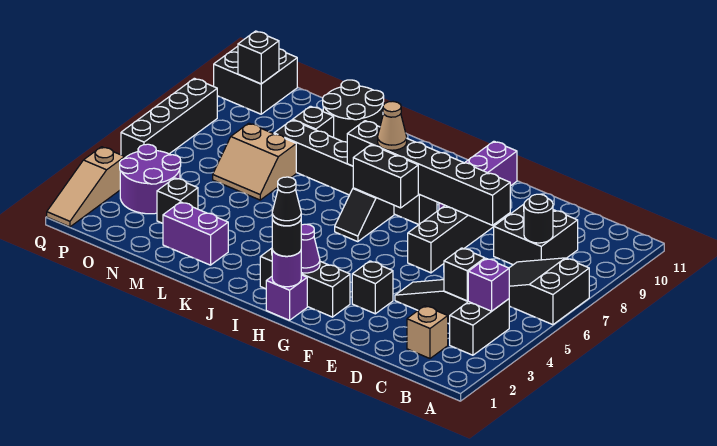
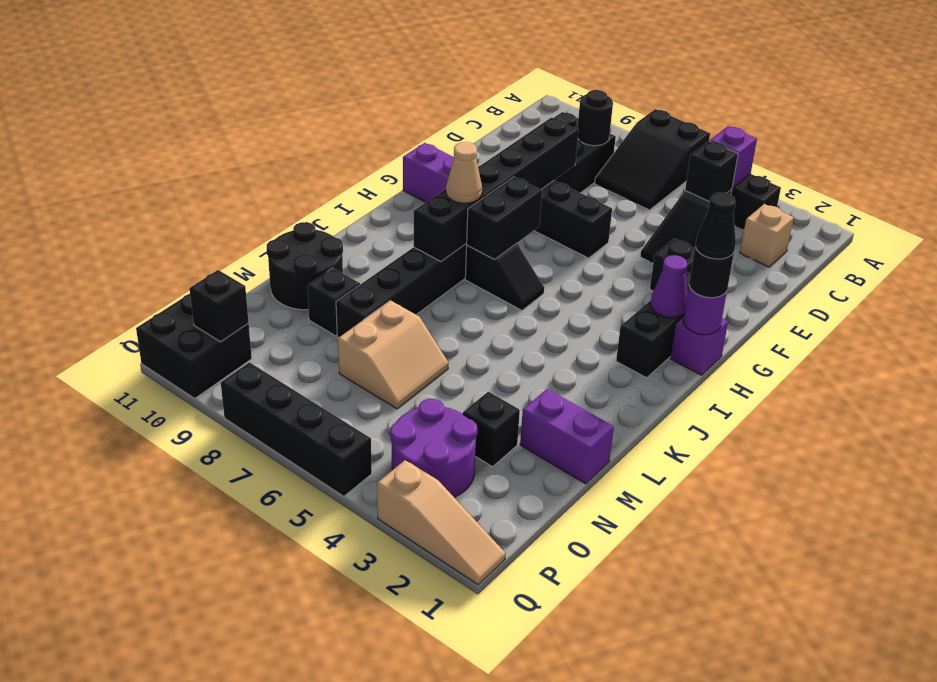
purple 1x2 brick [163,202,228,265] -> purple 1x2 brick turned to [520,389,614,484]

